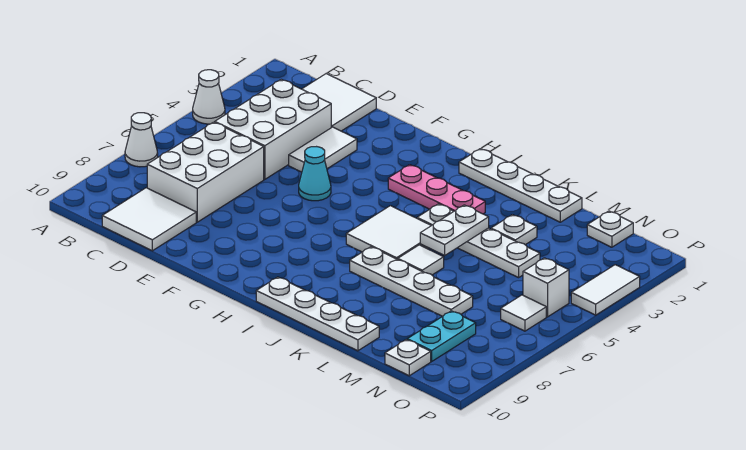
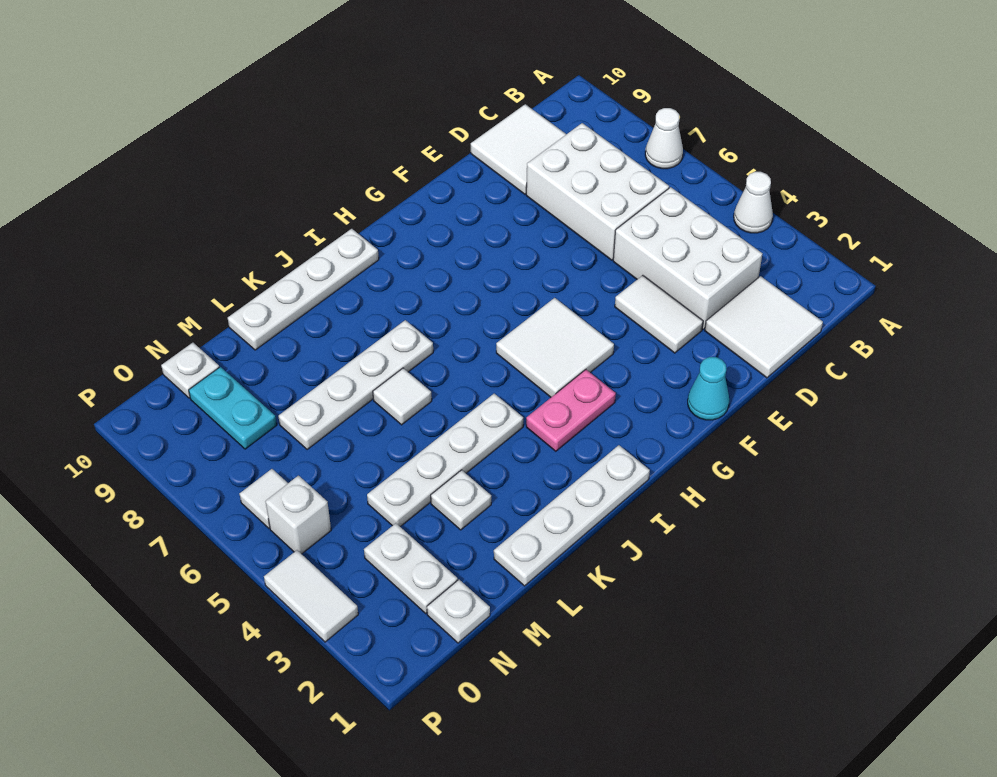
cyan 1x1 cone [299,147,331,201] -> cyan 1x1 cone moved to [688,357,729,420]
pink 1x3 plate [388,165,485,214] -> pink 1x2 plate [526,370,616,451]
white 2x2 tile [346,206,431,259] -> white 2x2 tile moved to [496,298,614,397]
white 1x2 plate [420,205,489,255] -> white 1x2 plate moved to [364,523,458,614]

